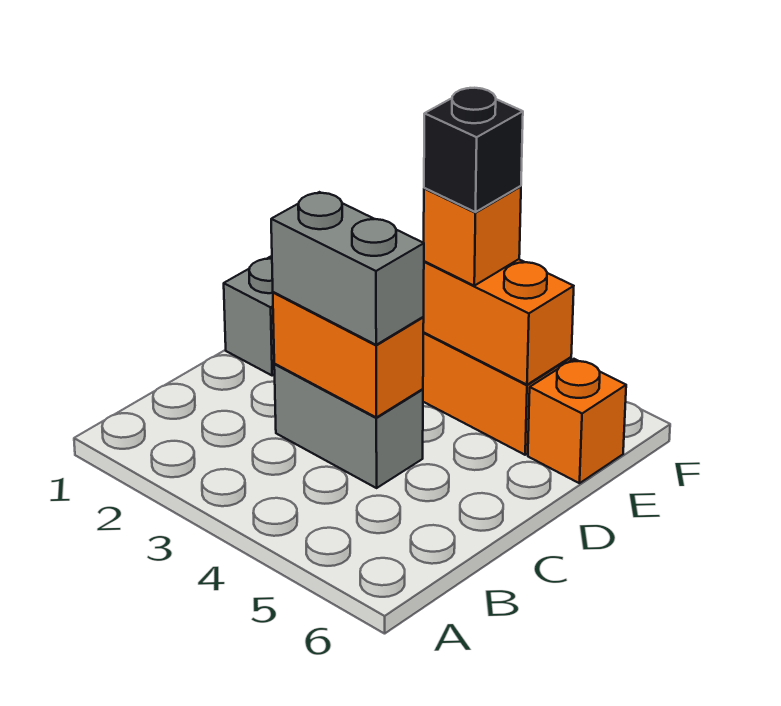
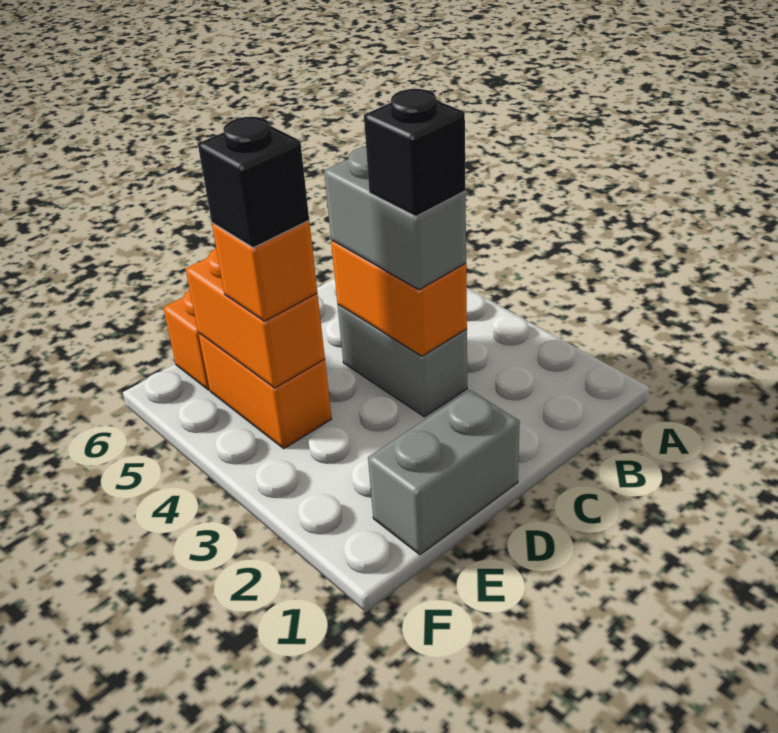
none -> black 1x1 brick [364,89,466,216]

